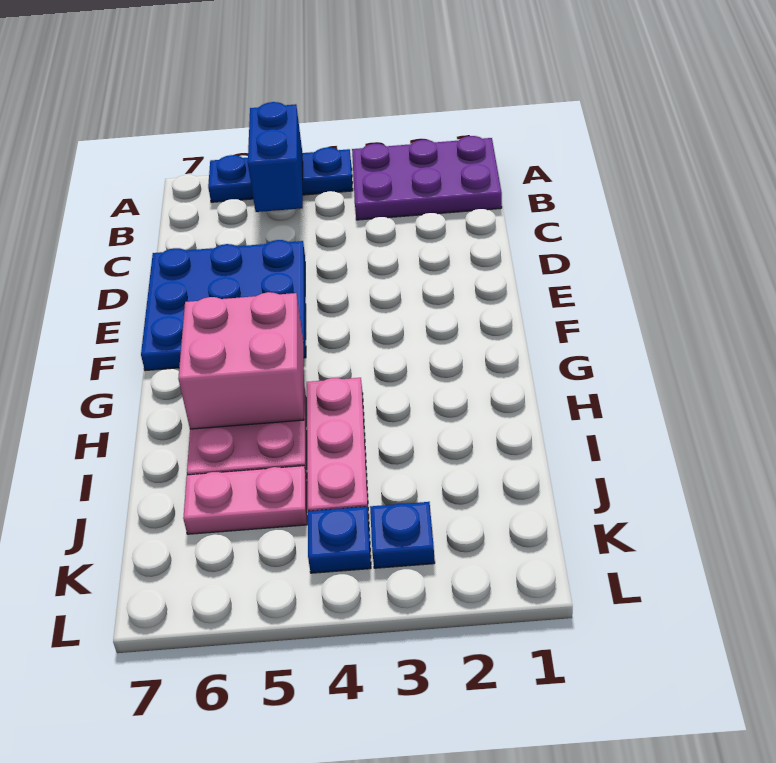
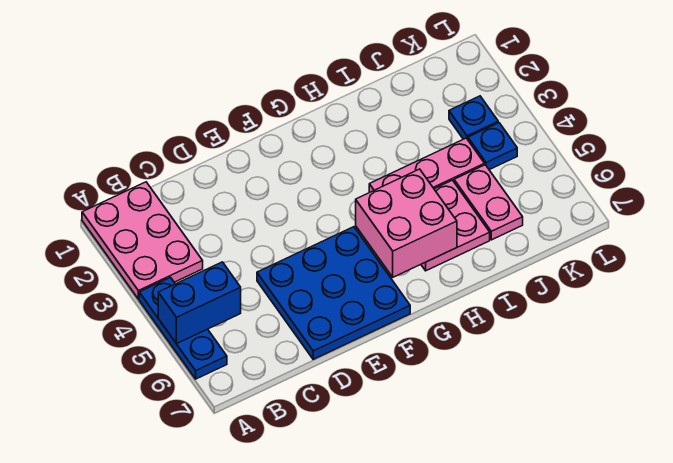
purple 2x3 plate [352,136,502,220] -> pink 2x3 plate [82,182,203,299]

